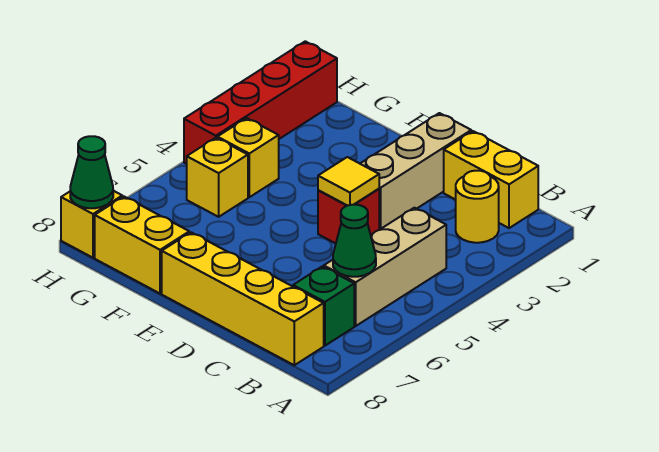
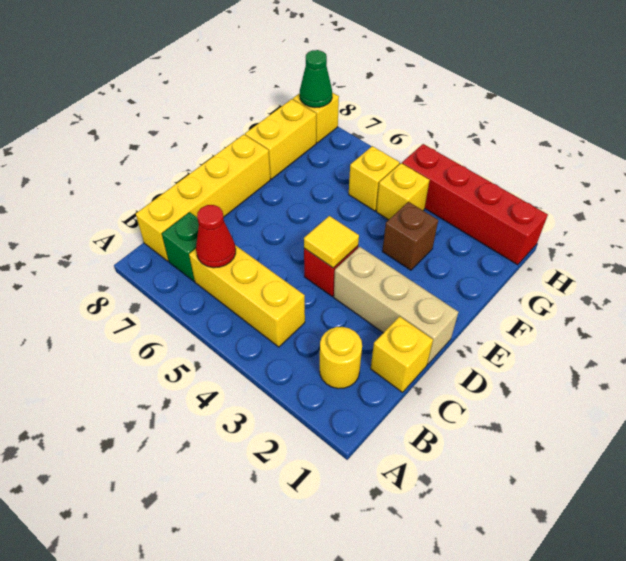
yellow 1x2 brick [444,131,538,228] -> yellow 1x1 brick [371,316,433,392]
tan 1x3 brick [324,208,446,326] -> yellow 1x3 brick [189,245,305,347]
green 1x1 cone [333,205,376,277] -> red 1x1 cone [196,205,236,268]
none -> brown 1x1 brick [382,202,438,270]

